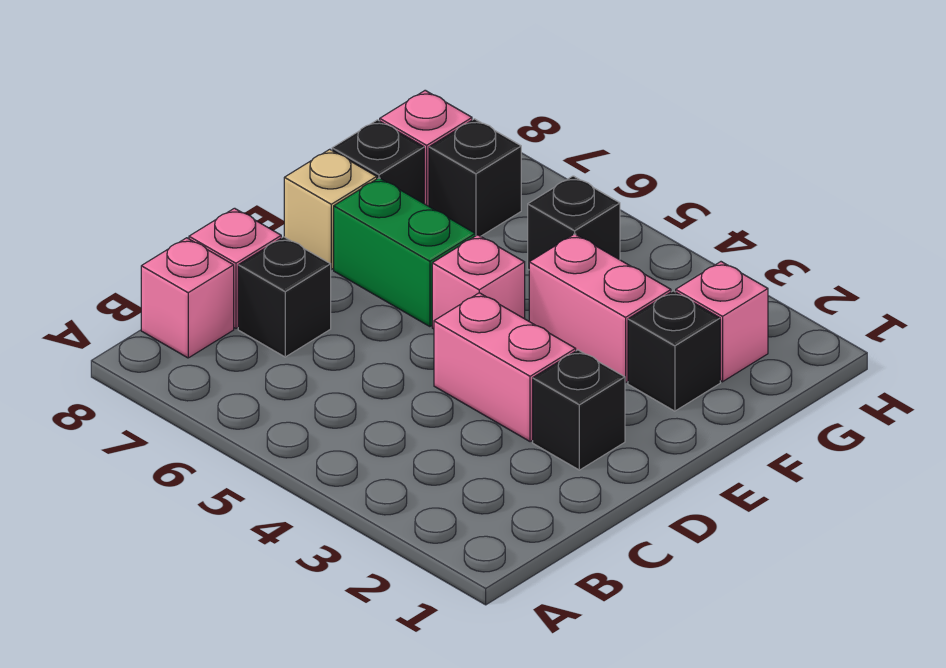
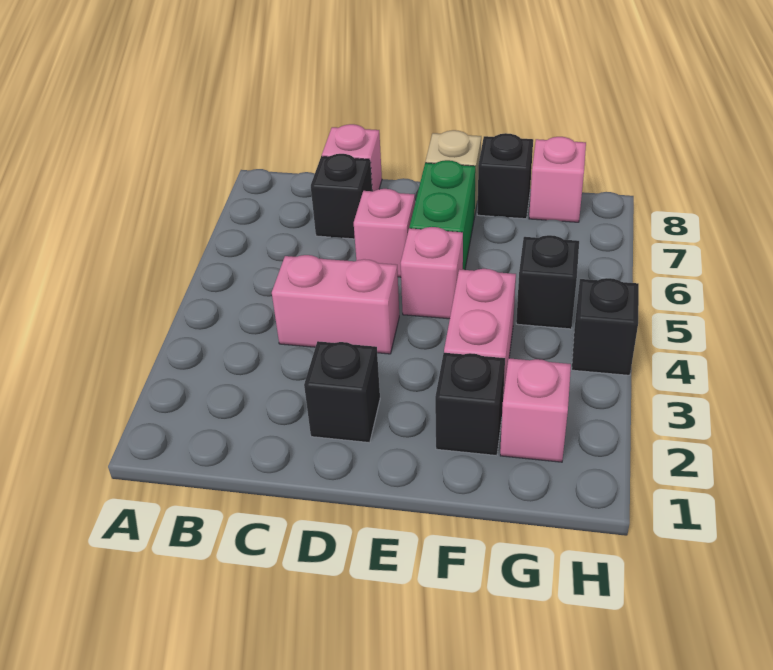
pink 1x1 brick [141,238,234,358] -> pink 1x1 brick moved to [354,189,415,277]
pink 1x2 brick [434,293,576,442] -> pink 1x2 brick turned to [272,255,399,354]
black 1x1 brick [429,119,521,236] -> black 1x1 brick moved to [572,278,639,375]

